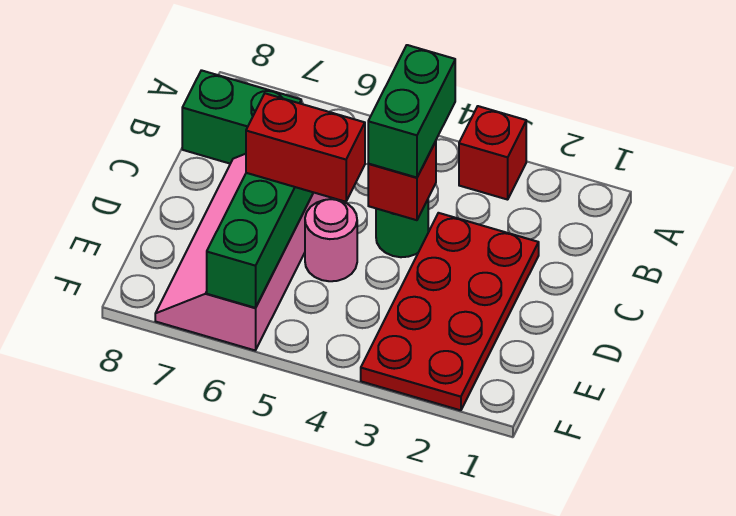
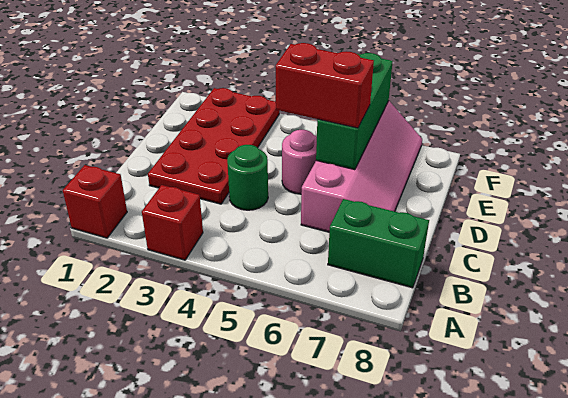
green 1x2 brick [368,45,455,178] -> none
red 1x1 brick [368,141,436,220] -> red 1x1 brick moved to [63,165,127,238]

